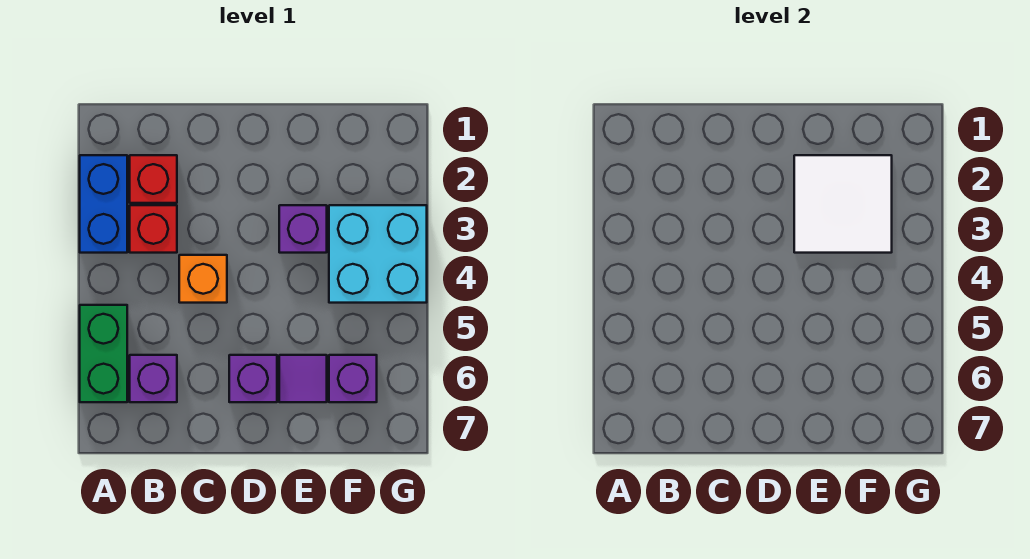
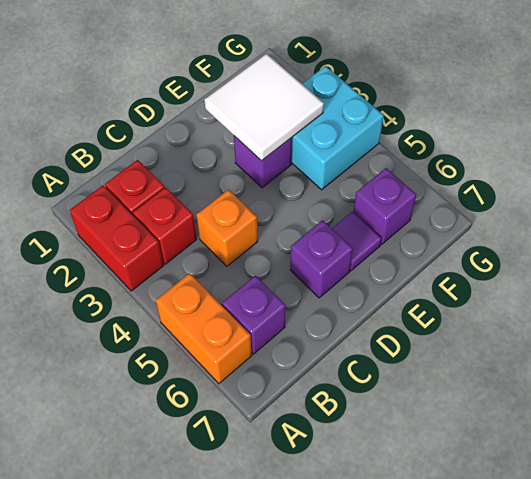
blue 1x2 brick [80,155,127,253] -> red 1x2 brick [70,186,164,291]
green 1x2 brick [80,305,127,402] -> orange 1x2 brick [156,273,252,384]

